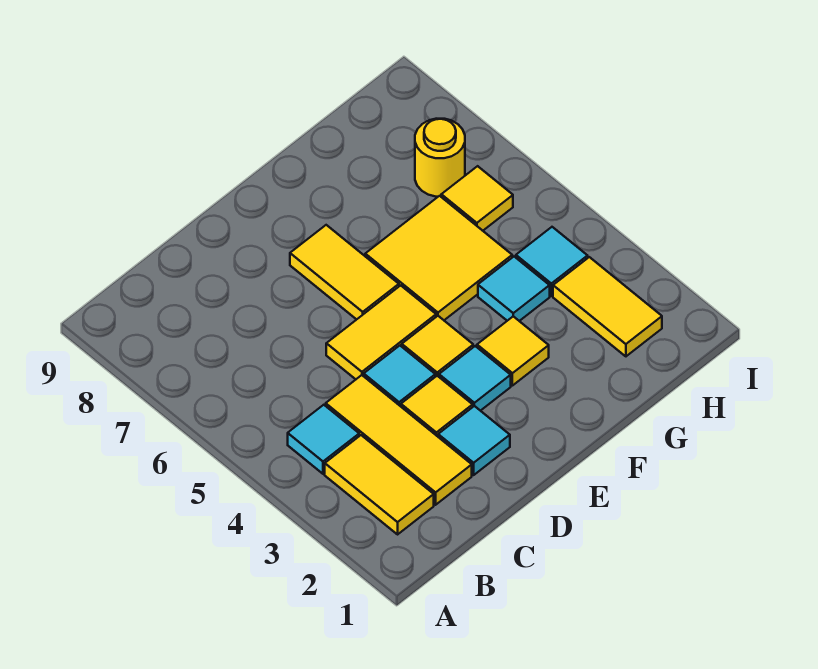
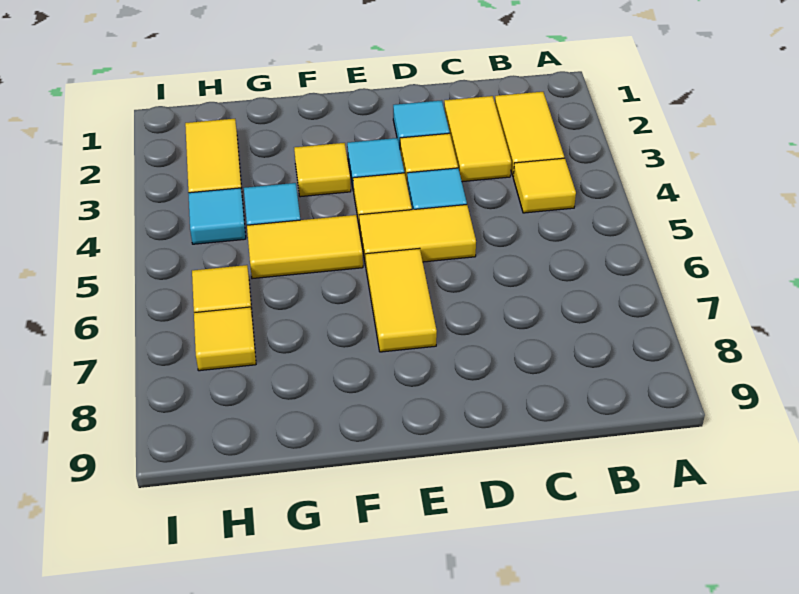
cyan 1x1 tile [288,405,359,474] -> yellow 1x1 tile [513,158,576,213]
yellow 1x3 tile [326,375,472,505] -> yellow 1x2 tile [444,96,511,182]
yellow 2x2 tile [365,196,512,320] -> yellow 1x2 tile [247,215,363,279]
yellow 1x1 round brick [415,119,465,197] -> yellow 1x1 tile [194,307,256,371]

